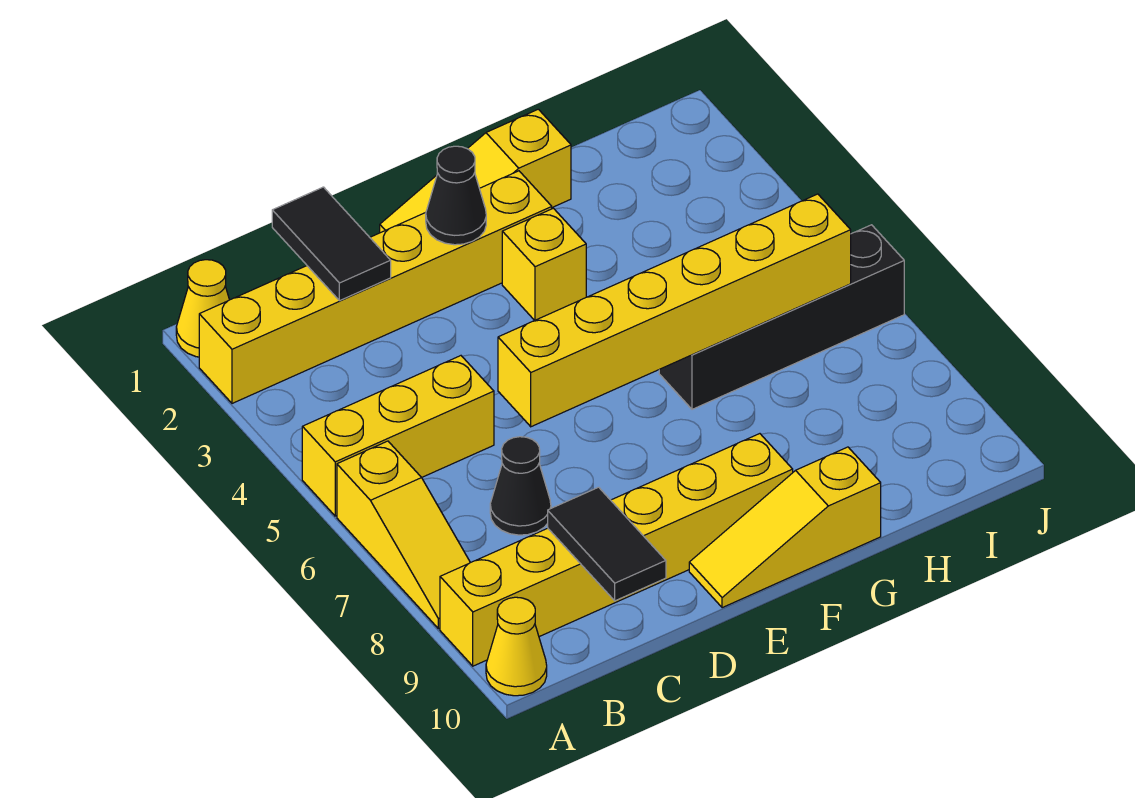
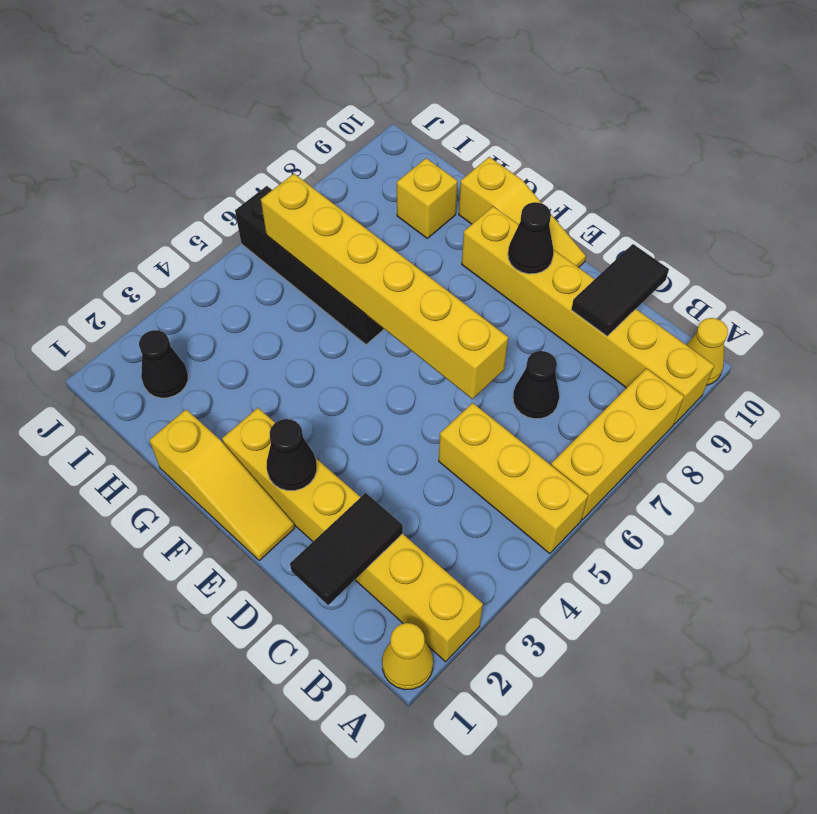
yellow 1x3 slope [337,441,470,629] -> yellow 1x3 brick [551,368,684,519]
none -> black 1x1 cone [508,202,554,274]
yellow 1x1 brick [502,208,586,320] -> yellow 1x1 brick moved to [397,158,457,238]
none -> black 1x1 cone [139,330,188,398]

